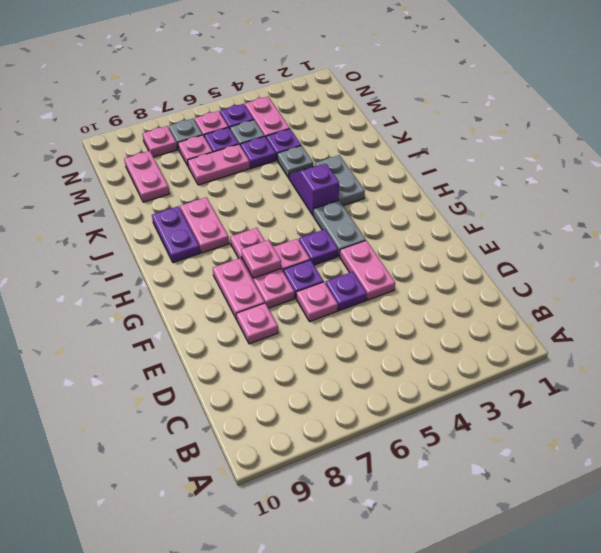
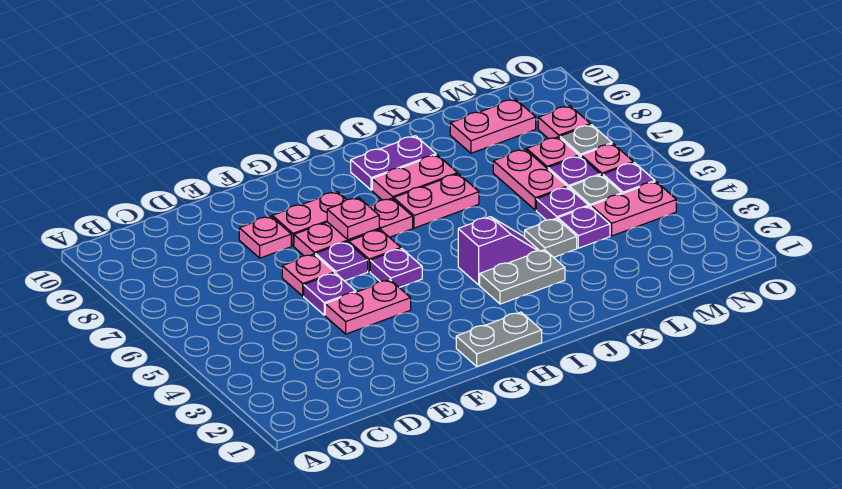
grey 1x2 plate [313,200,366,256] -> grey 1x2 plate moved to [456,312,542,366]
none -> pink 1x2 plate [394,174,479,228]

